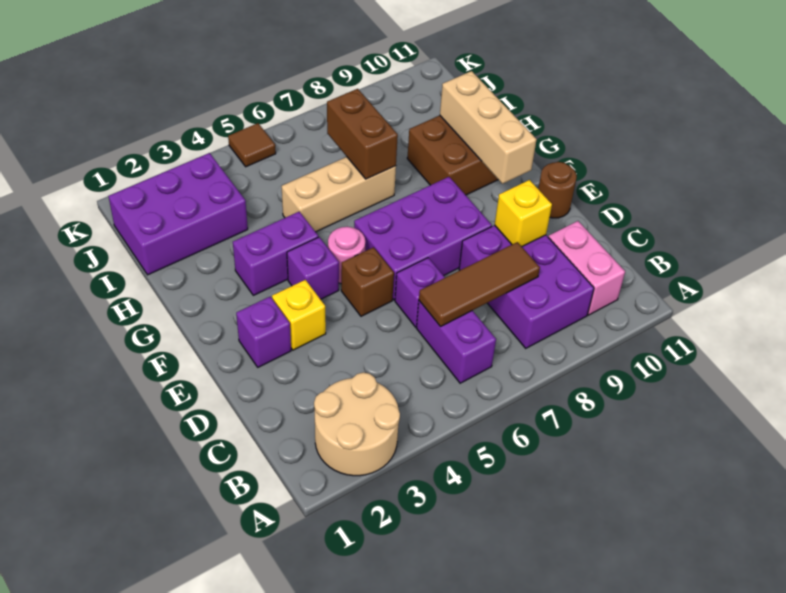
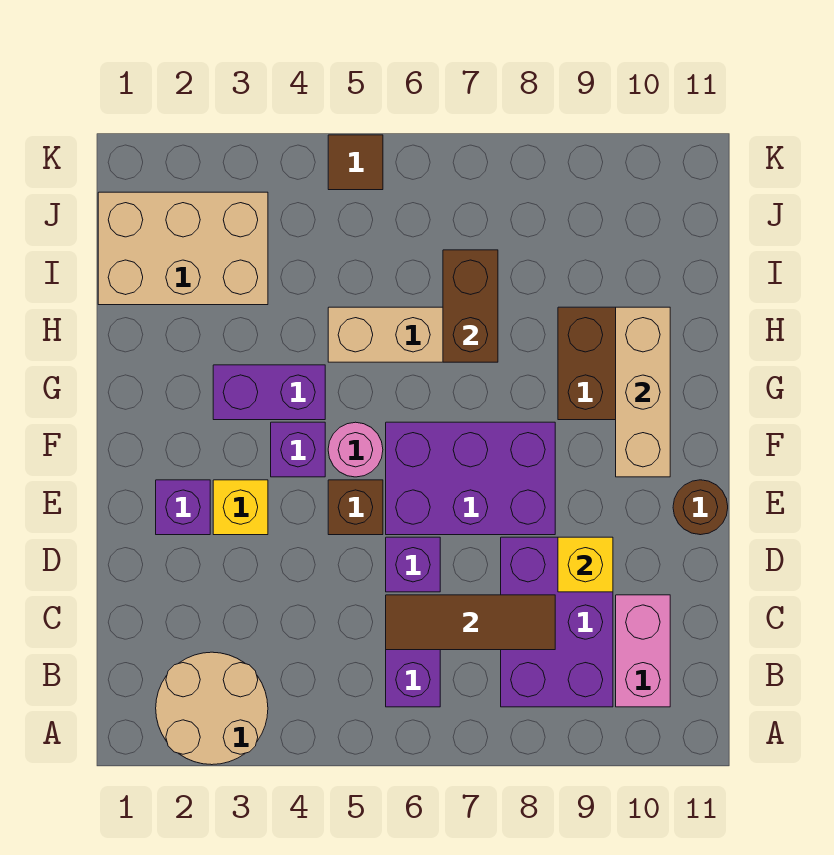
purple 2x3 brick [109,153,248,275] -> tan 2x3 brick [98,192,268,305]

